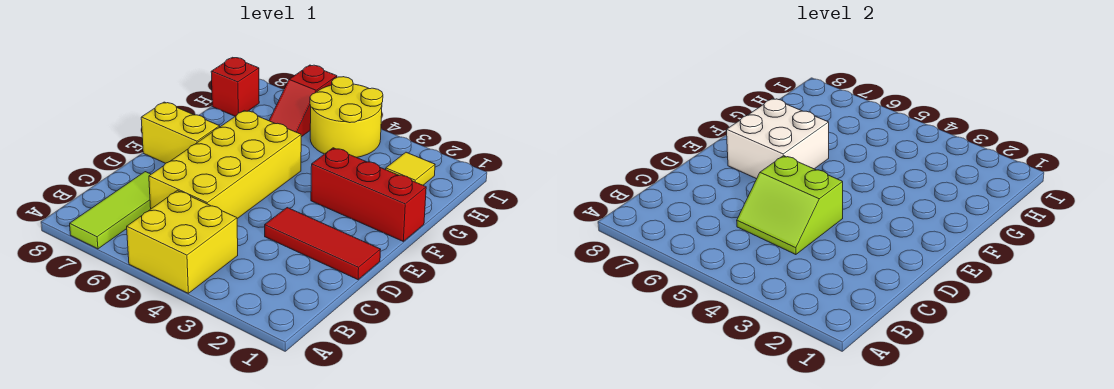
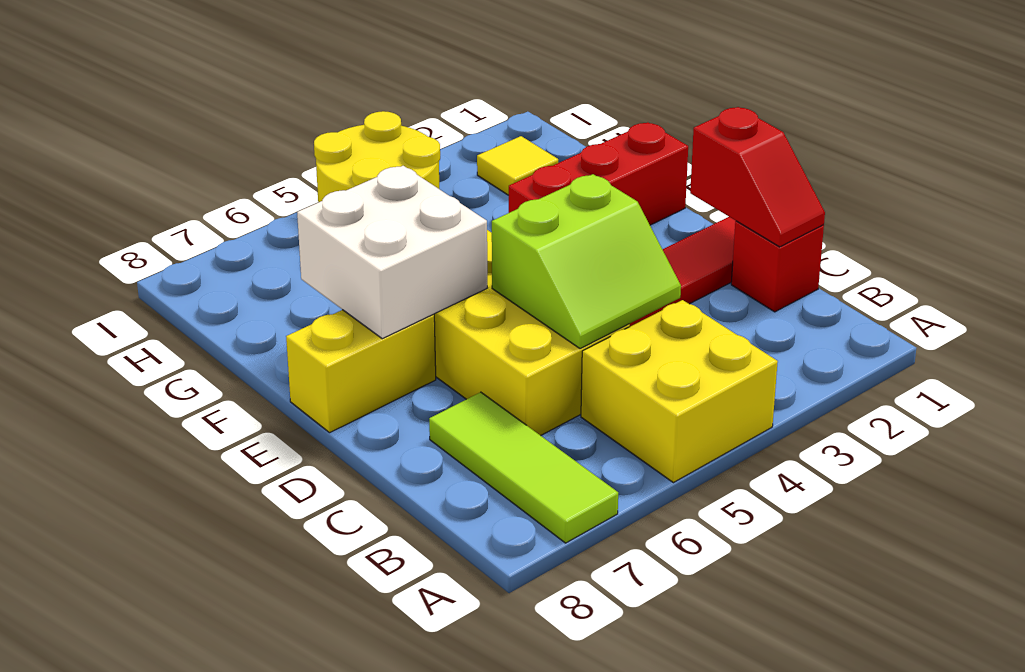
red 1x2 slope [269,65,337,137] -> red 1x2 slope moved to [690,107,825,247]
red 1x1 brick [211,57,259,116] -> red 1x1 brick moved to [731,221,824,312]

